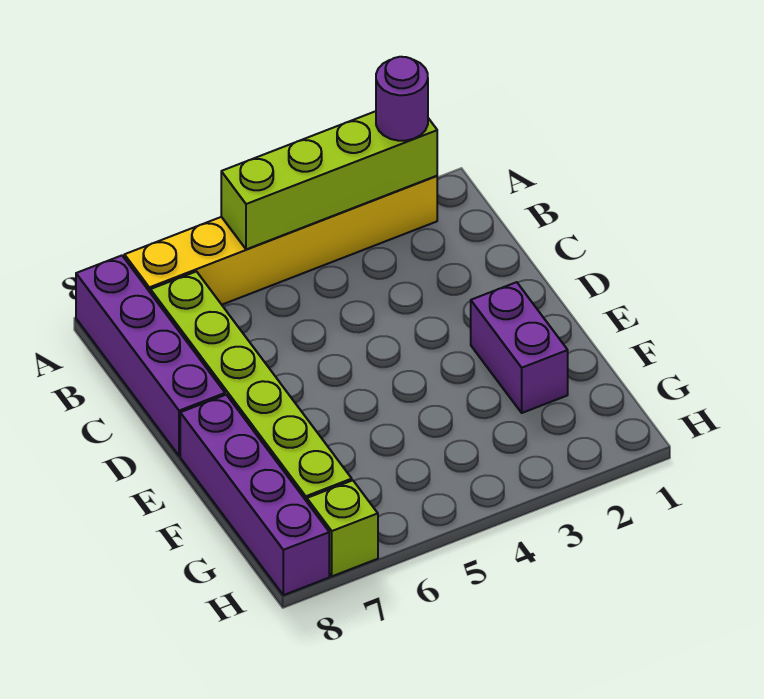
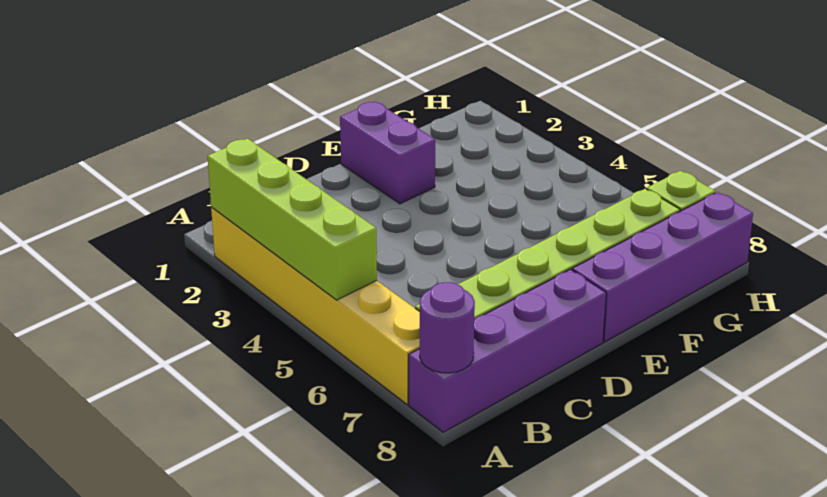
purple 1x1 round brick [376,57,428,141] -> purple 1x1 round brick moved to [420,282,475,373]
purple 1x2 brick [471,282,568,413] -> purple 1x2 brick turned to [340,101,435,204]

